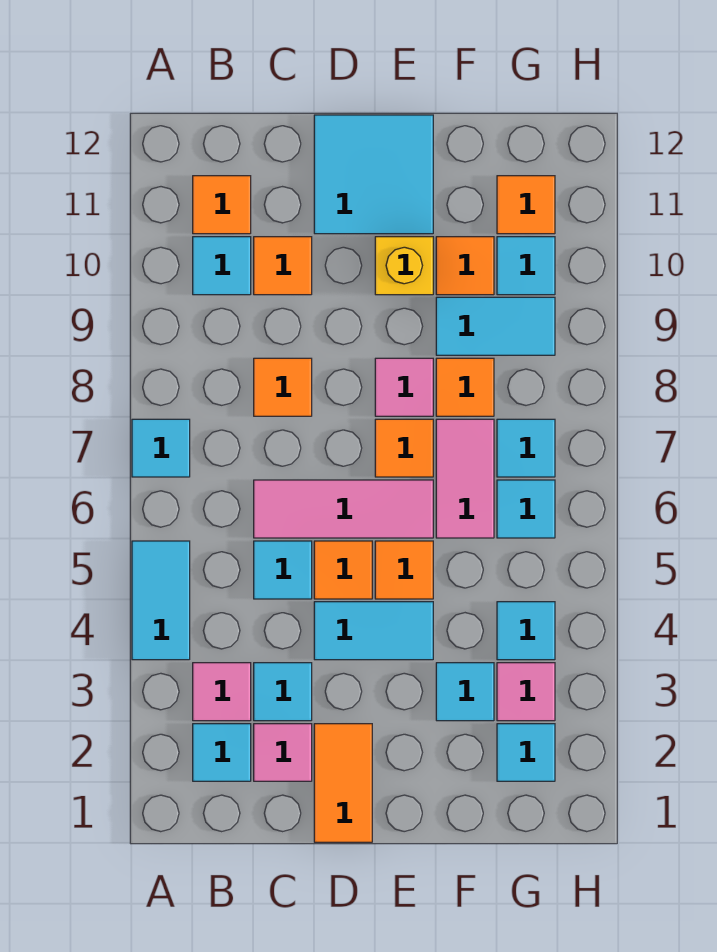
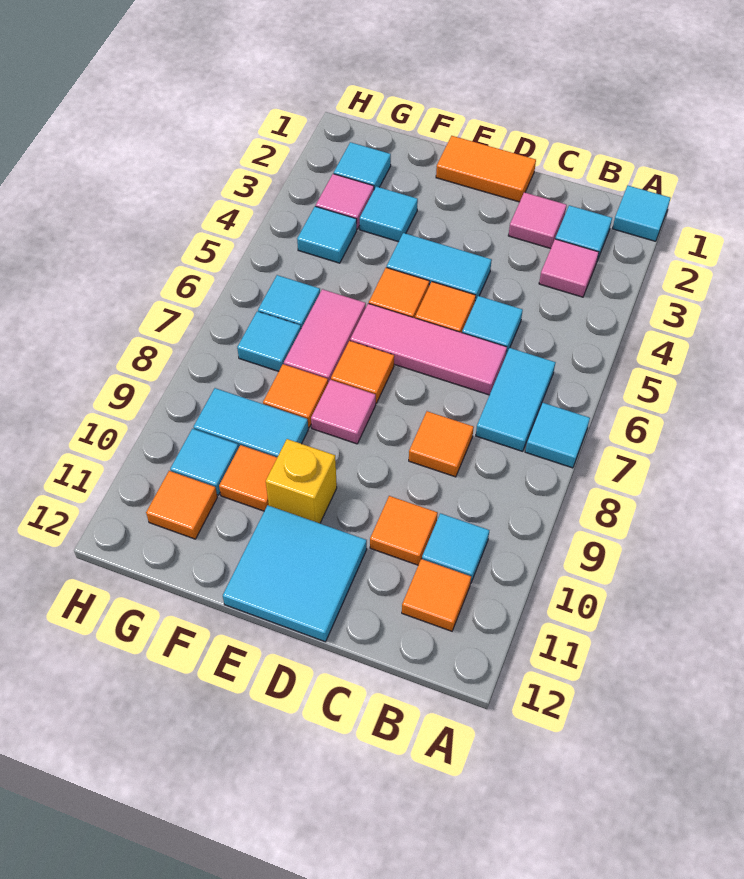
cyan 1x2 tile [132,541,190,660] -> cyan 1x2 tile moved to [476,348,555,451]
cyan 1x1 tile [254,663,312,721] -> cyan 1x1 tile moved to [612,186,670,241]
orange 1x2 tile [314,724,372,842] -> orange 1x2 tile turned to [436,136,536,202]

